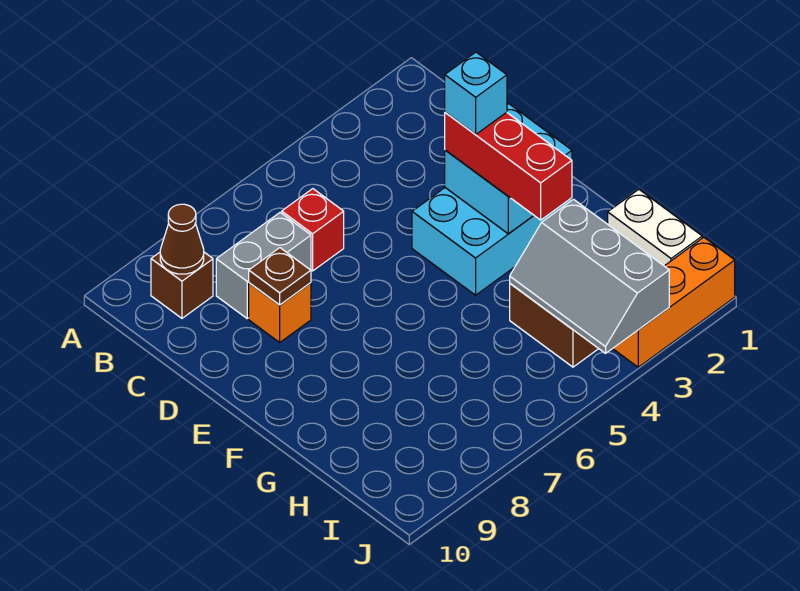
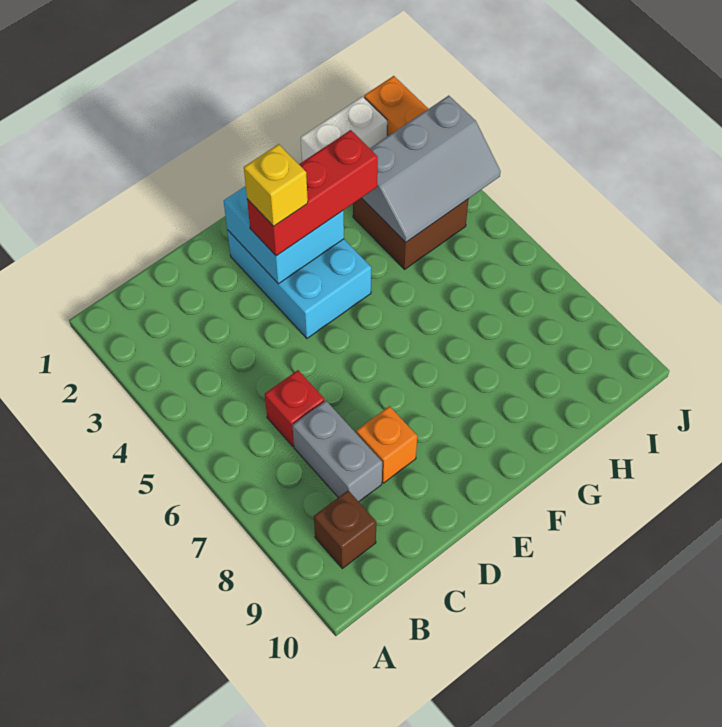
brown 1x1 cone [160,204,204,274] -> none
brown 1x1 plate [249,248,311,305] -> none
cyan 1x1 brick [445,52,507,135] -> yellow 1x1 brick [244,144,308,226]

